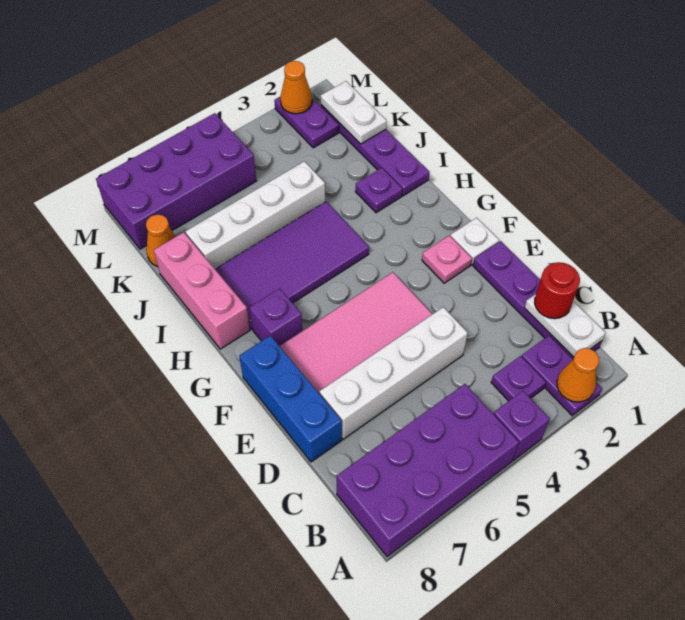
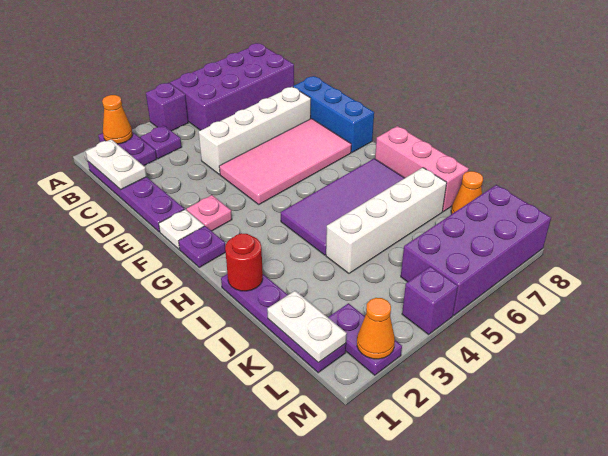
red 1x1 round brick [535,262,580,319] -> red 1x1 round brick moved to [225,233,263,291]
purple 1x1 brick [249,289,302,346] -> purple 1x1 brick moved to [402,266,458,334]
purple 1x1 plate [355,168,402,213] -> purple 1x1 plate moved to [179,226,226,267]

